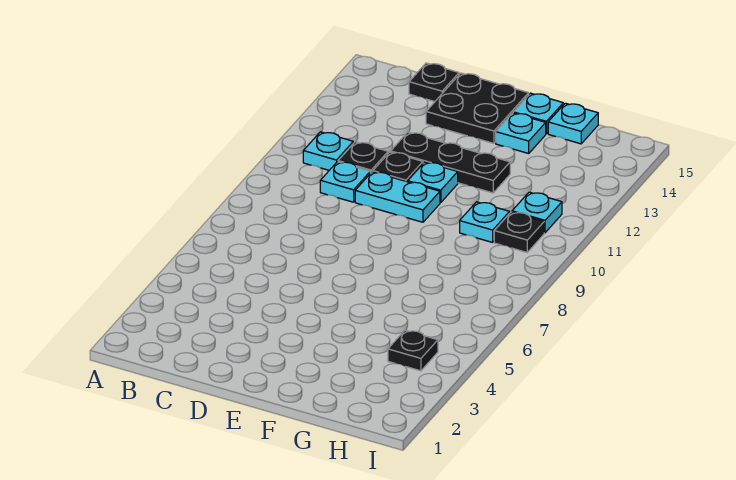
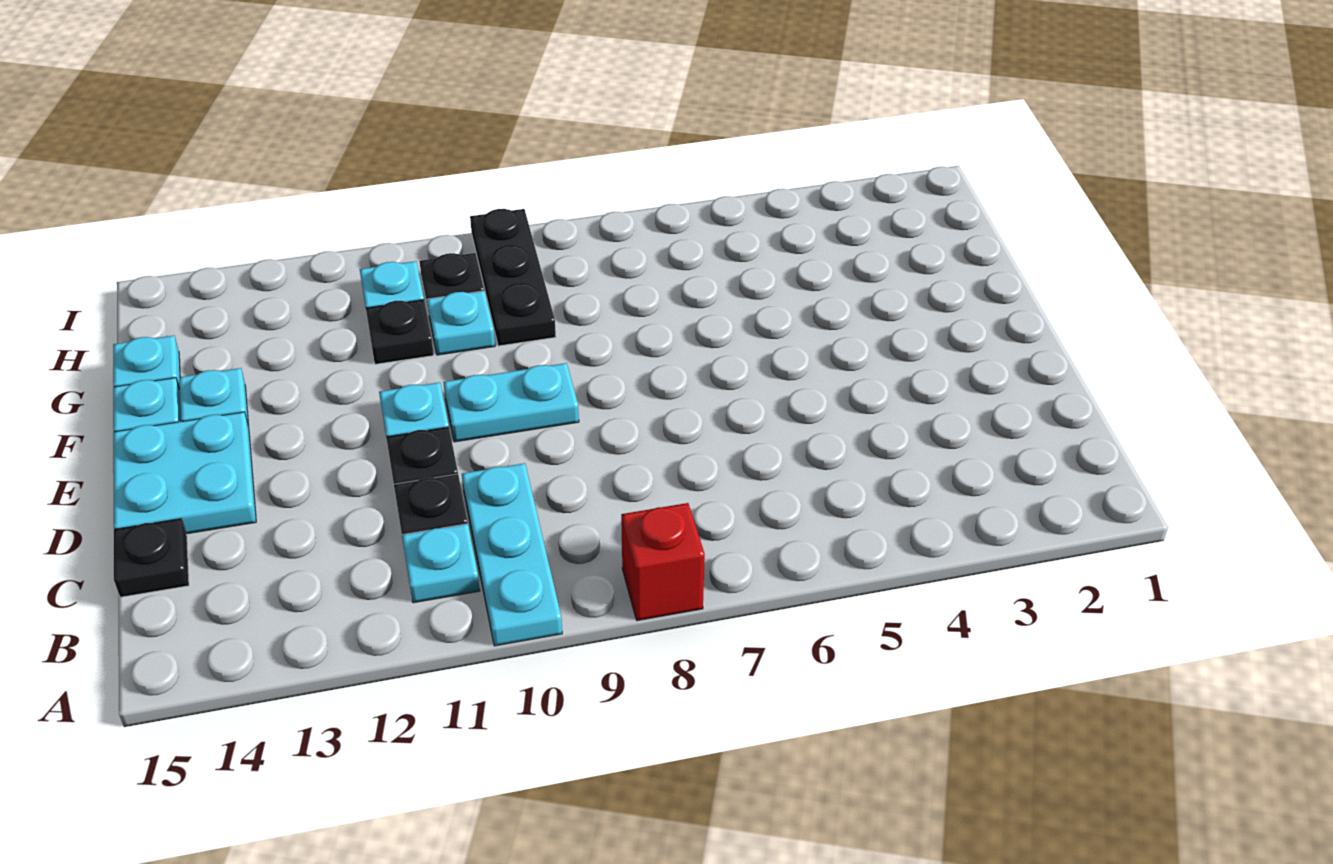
none -> red 1x1 brick [621,503,705,621]
cyan 1x1 plate [320,162,370,202] -> cyan 1x3 plate [462,463,562,646]
cyan 1x2 plate [355,172,440,222] -> cyan 1x2 plate turned to [443,363,579,442]
black 1x3 plate [391,132,510,193] -> black 1x3 plate moved to [470,209,556,346]
black 2x2 plate [426,73,529,143] -> cyan 2x2 plate [113,412,256,534]
black 1x1 plate [388,330,438,371] -> black 1x1 plate moved to [366,300,434,364]

